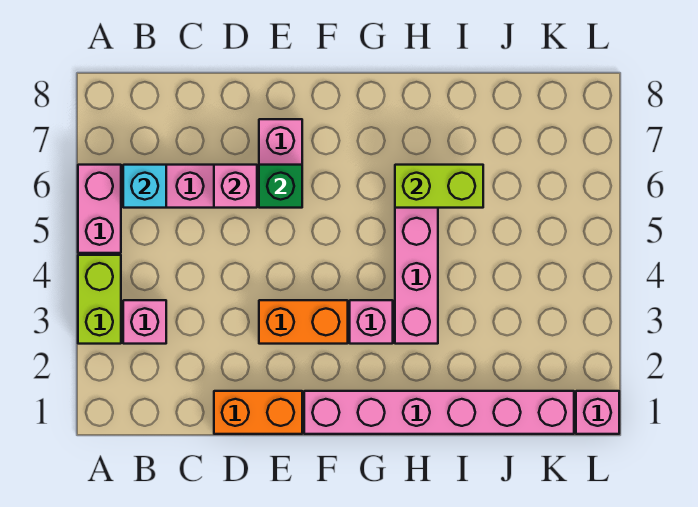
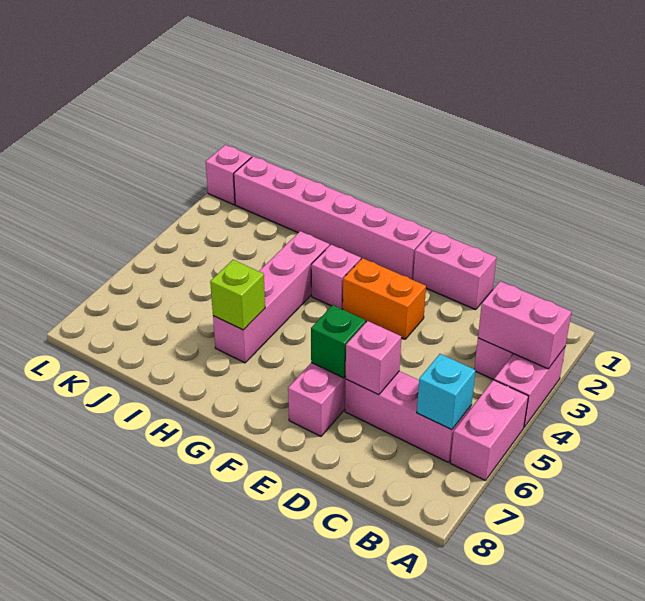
lime 1x2 brick [78,255,121,344] -> pink 1x2 brick [494,347,565,427]
none -> pink 1x2 brick [478,281,572,369]
orange 1x2 brick [214,391,302,434] -> pink 1x2 brick [413,231,496,310]
lime 1x2 brick [395,165,483,208] -> lime 1x1 brick [210,260,265,330]

